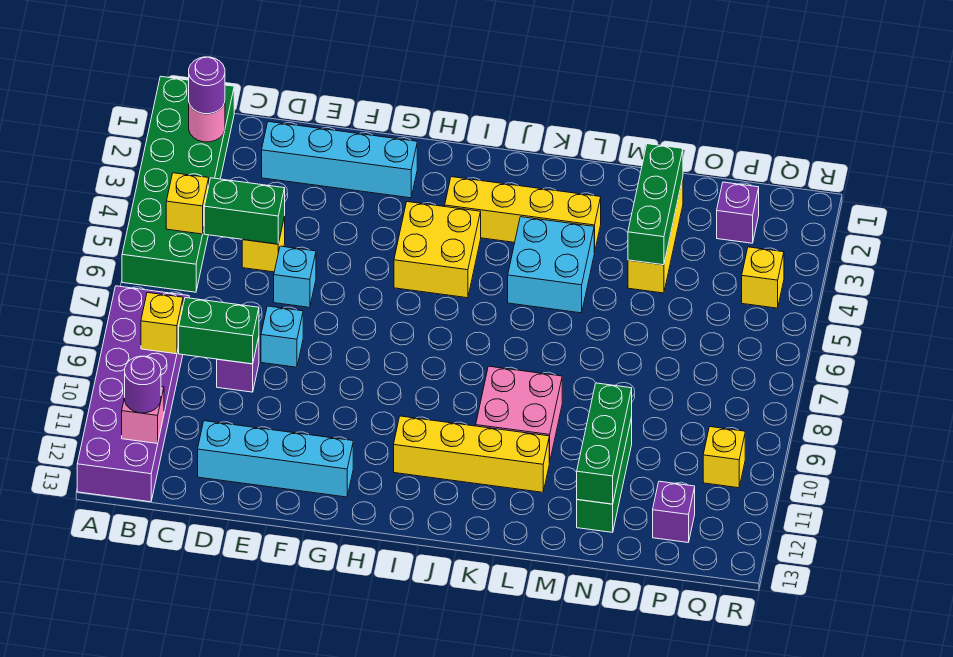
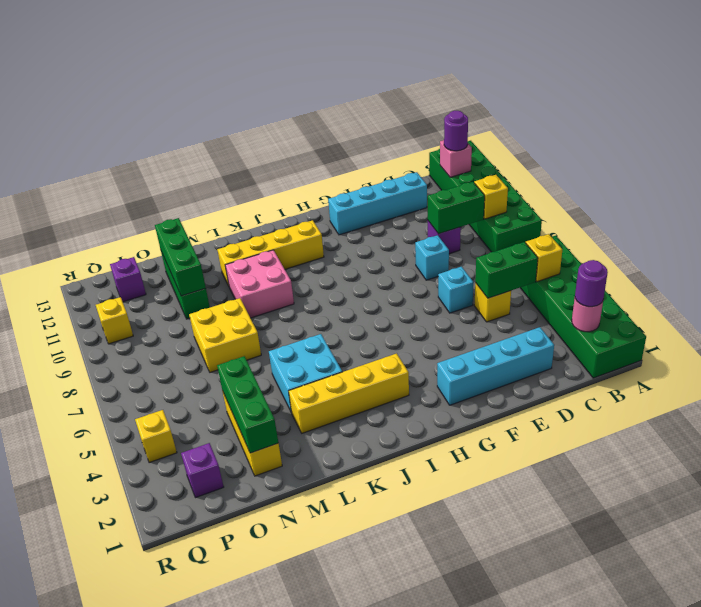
purple 2x6 brick [77,286,189,502] -> green 2x6 brick [429,141,542,252]
yellow 2x2 brick [394,202,481,298] -> yellow 2x2 brick moved to [189,298,261,372]

